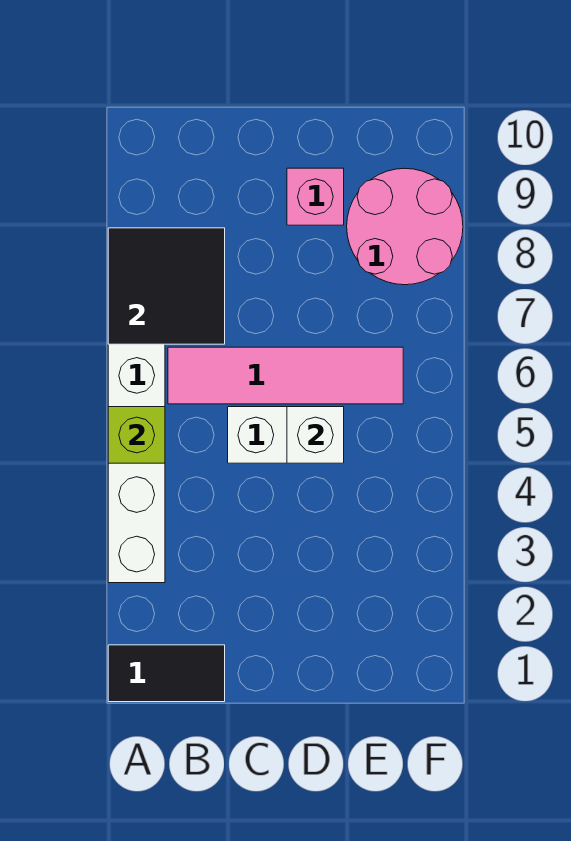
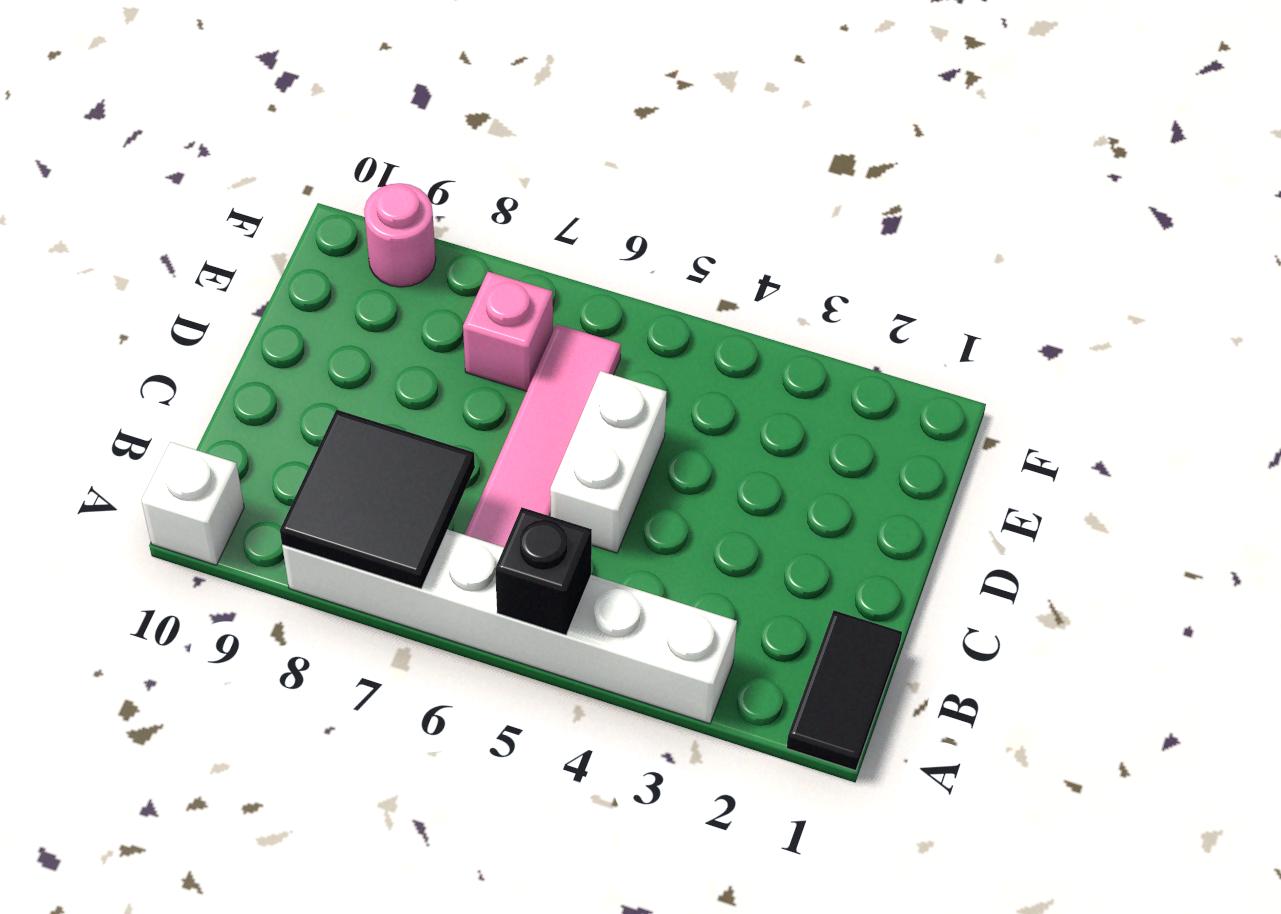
lime 1x1 brick [108,407,165,463] -> black 1x1 brick [495,507,592,635]
white 1x1 brick [287,407,344,463] -> white 1x1 brick moved to [142,442,244,565]
pink 1x1 brick [287,168,344,225] -> pink 1x1 brick moved to [463,272,553,391]
pink 2x2 round brick [347,168,463,285] -> pink 1x1 round brick [364,183,436,287]

